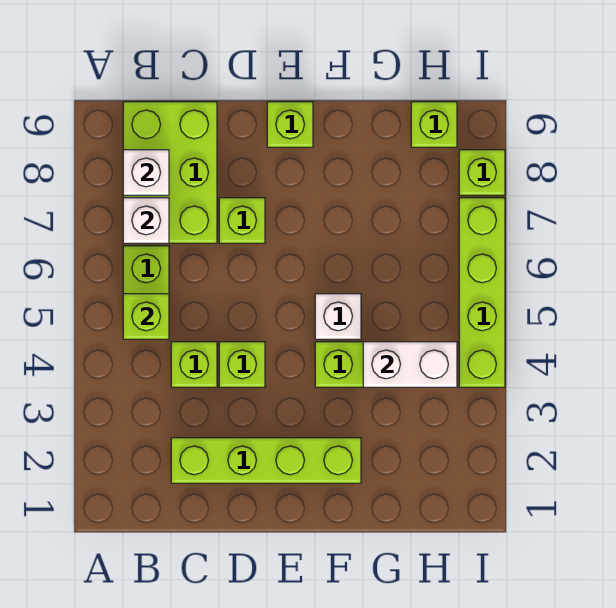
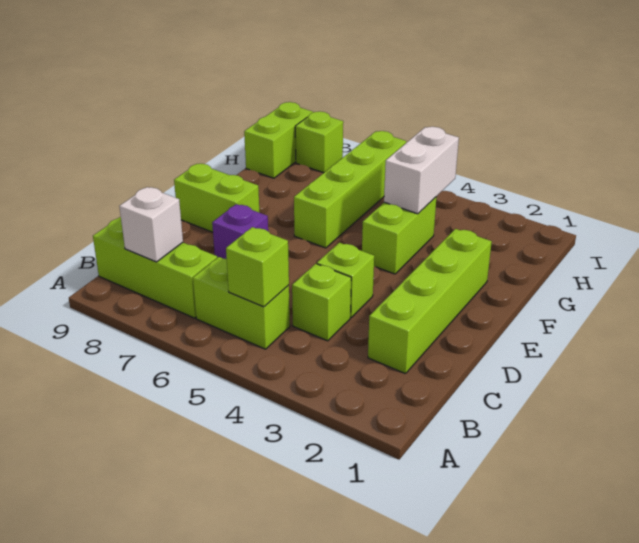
lime 2x3 brick [123,102,217,243] -> lime 1x3 brick [93,217,217,318]
white 1x1 brick [123,198,169,243] -> none
lime 1x1 brick [219,198,265,243] -> purple 1x1 brick [212,204,268,259]
lime 1x1 brick [267,102,313,147] -> lime 1x2 brick [174,164,259,232]
white 1x1 brick [315,294,361,339] -> none
lime 1x1 brick [411,102,457,147] -> lime 1x2 brick [244,102,313,178]
lime 1x4 brick [459,198,505,387] -> lime 1x4 brick turned to [294,131,406,248]

